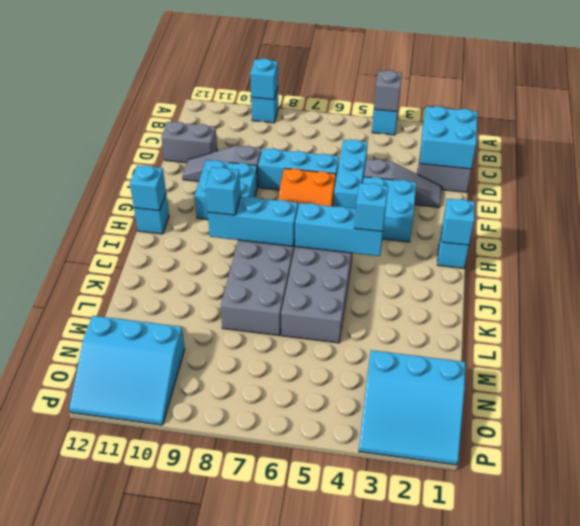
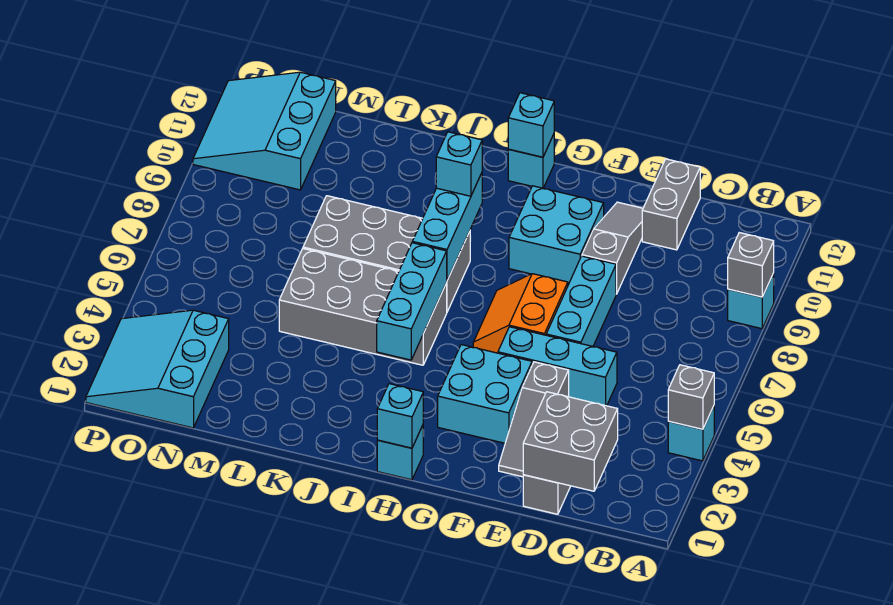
cyan 1x1 brick [250,58,278,100] -> grey 1x1 brick [728,233,774,297]
cyan 2x2 brick [420,106,477,169] -> grey 2x2 brick [523,392,618,491]
cyan 1x1 brick [355,183,388,232] -> none

